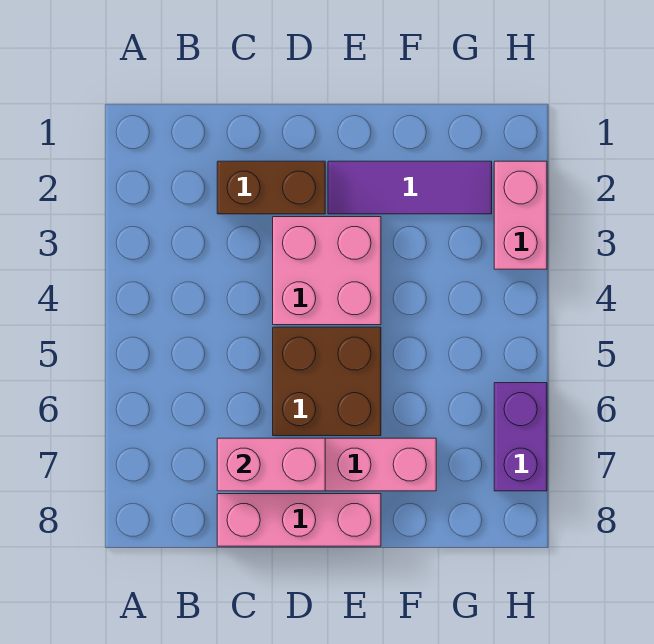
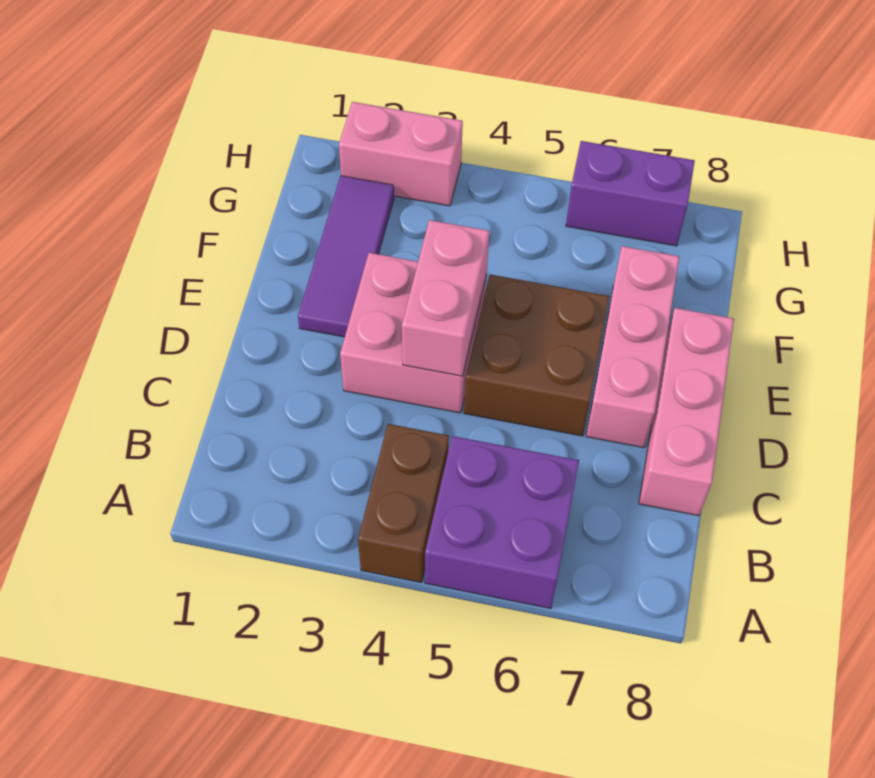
none -> purple 2x2 brick [425,436,579,609]
brown 1x2 brick [217,161,325,214] -> brown 1x2 brick moved to [358,424,449,583]
pink 1x2 brick [217,438,325,491] -> pink 1x2 brick moved to [402,220,489,376]

